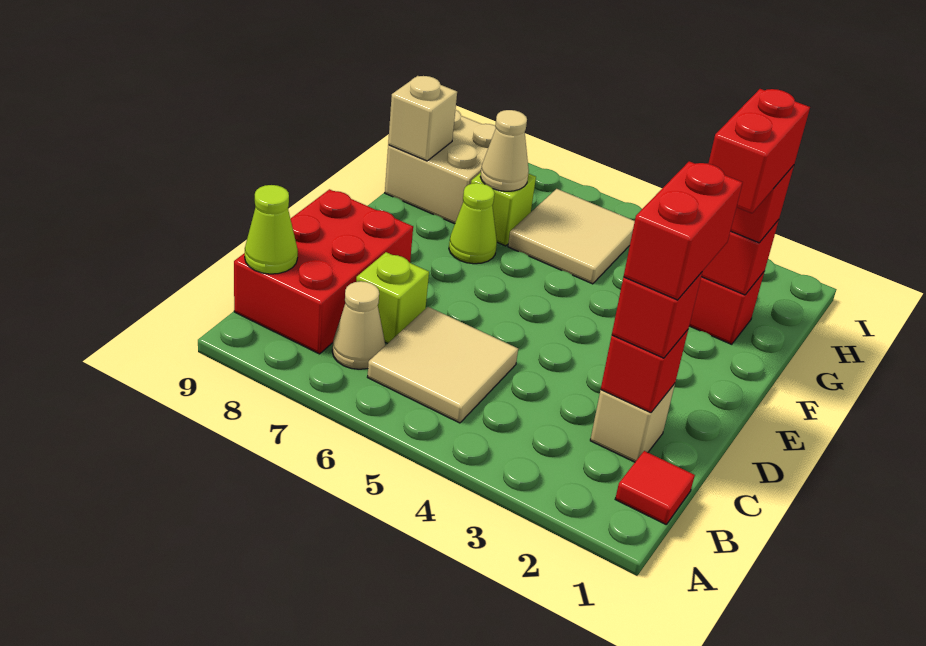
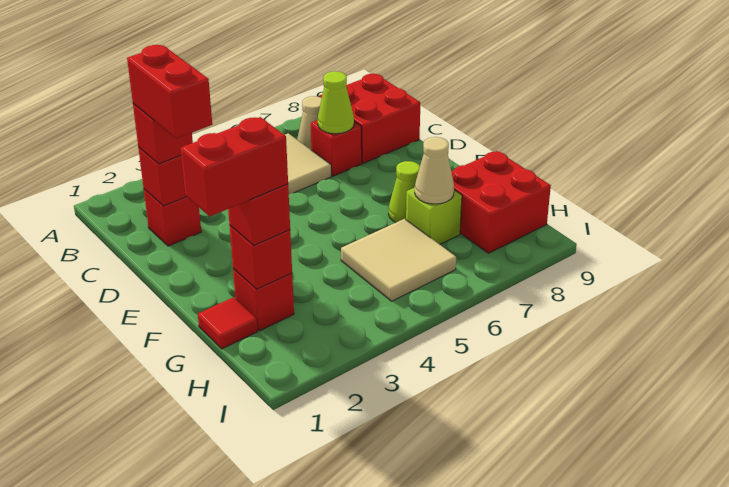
red 1x1 tile [615,451,695,524] -> red 1x1 tile moved to [198,297,258,349]
red 2x3 brick [234,189,413,354] -> red 2x2 brick [319,74,420,163]
lime 1x1 cone [245,185,298,274] -> lime 1x1 cone moved to [318,71,354,134]
tan 1x1 brick [590,384,675,462] -> red 1x1 brick [144,189,201,246]
lime 1x1 brick [356,252,429,344] -> red 1x1 brick [311,120,362,176]
red 1x2 brick [708,89,810,213] -> red 1x2 brick turned to [181,117,288,216]
tan 2x2 brick [385,110,496,224] -> red 2x2 brick [451,151,551,253]
tan 1x1 brick [388,76,457,161] -> none

